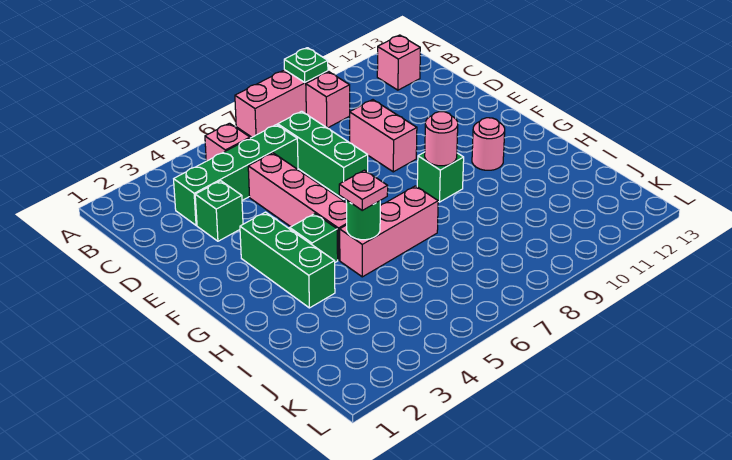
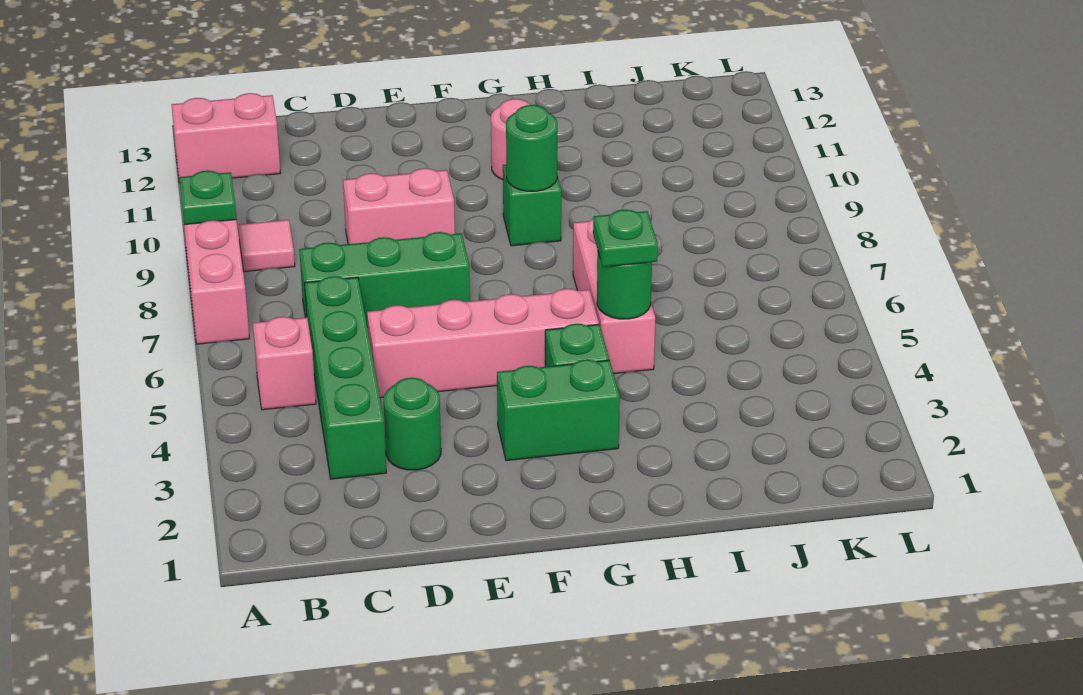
pink 1x1 brick [306,72,350,128] -> pink 1x1 tile [238,220,295,272]
pink 1x1 brick [377,35,420,90] -> pink 1x2 brick [171,93,280,183]
green 1x1 brick [195,181,243,241] -> green 1x1 round brick [384,378,441,470]
green 1x3 brick [240,212,335,308] -> green 1x2 brick [497,360,620,461]
pink 1x1 round brick [425,112,458,166] -> green 1x1 round brick [506,105,557,191]
pink 1x1 plate [339,170,388,210] -> green 1x1 plate [593,210,658,267]

